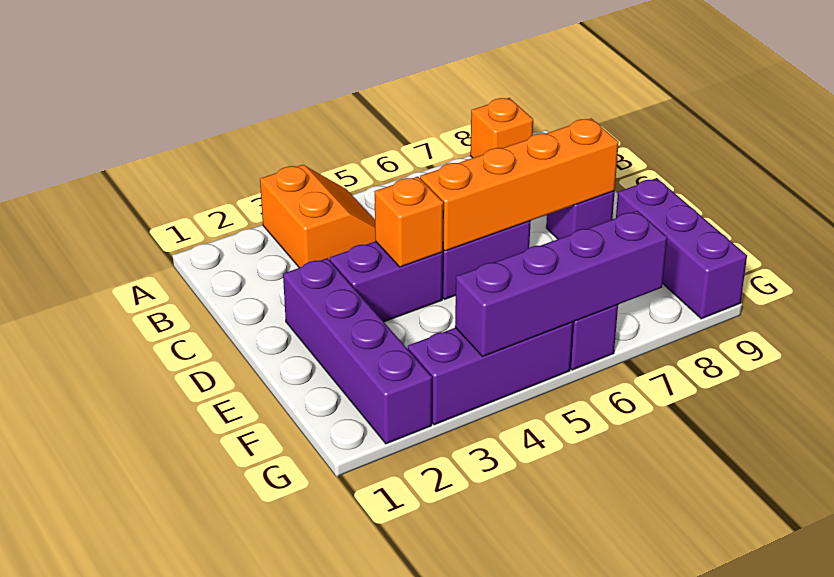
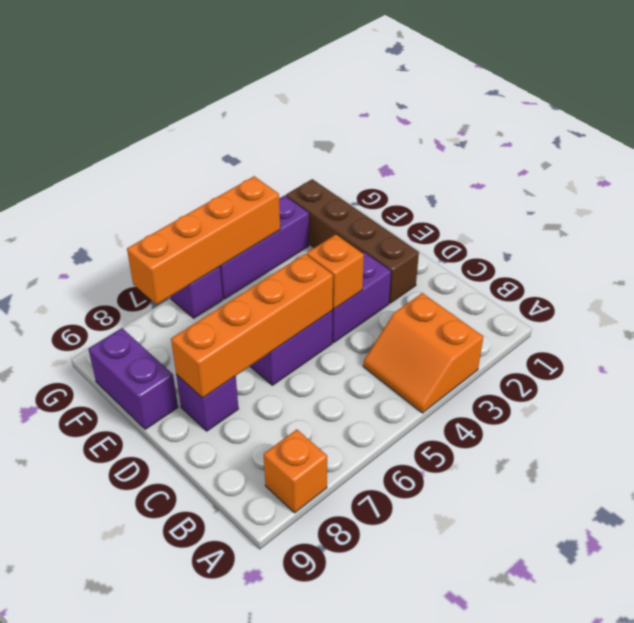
purple 1x4 brick [283,258,432,444] -> brown 1x4 brick [286,179,419,303]
purple 1x3 brick [616,178,747,319] -> purple 1x2 brick [89,328,178,429]
purple 1x4 brick [455,211,667,357] -> orange 1x4 brick [127,176,280,304]

